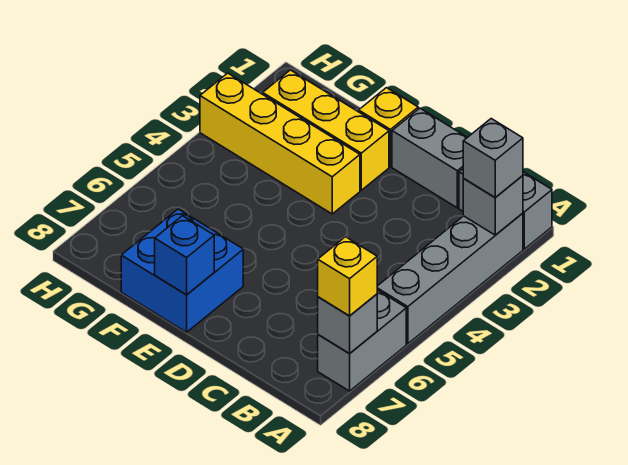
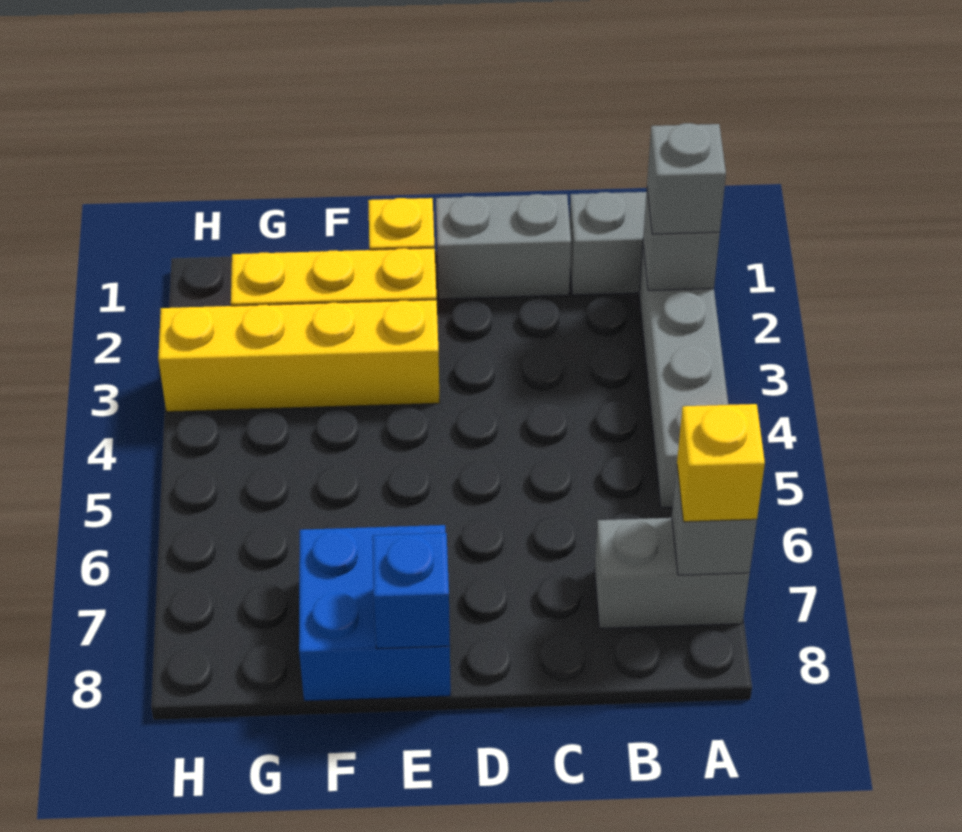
grey 1x2 brick [318,290,406,391] -> grey 1x2 brick turned to [595,518,750,628]

